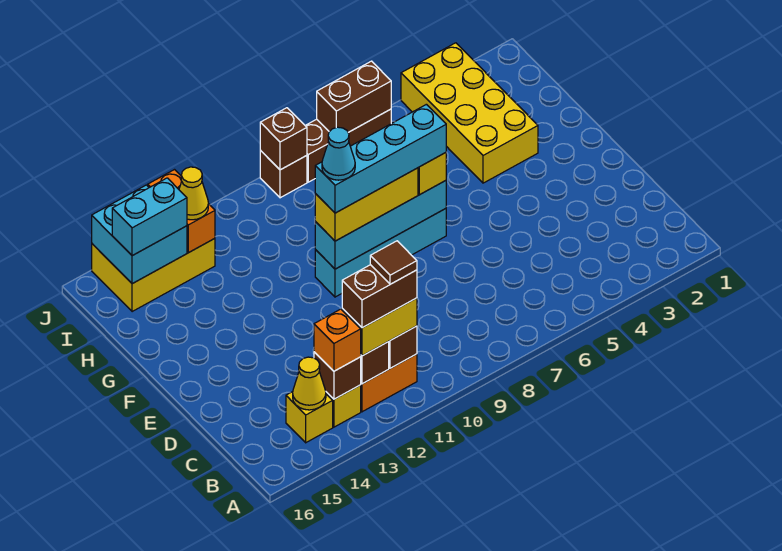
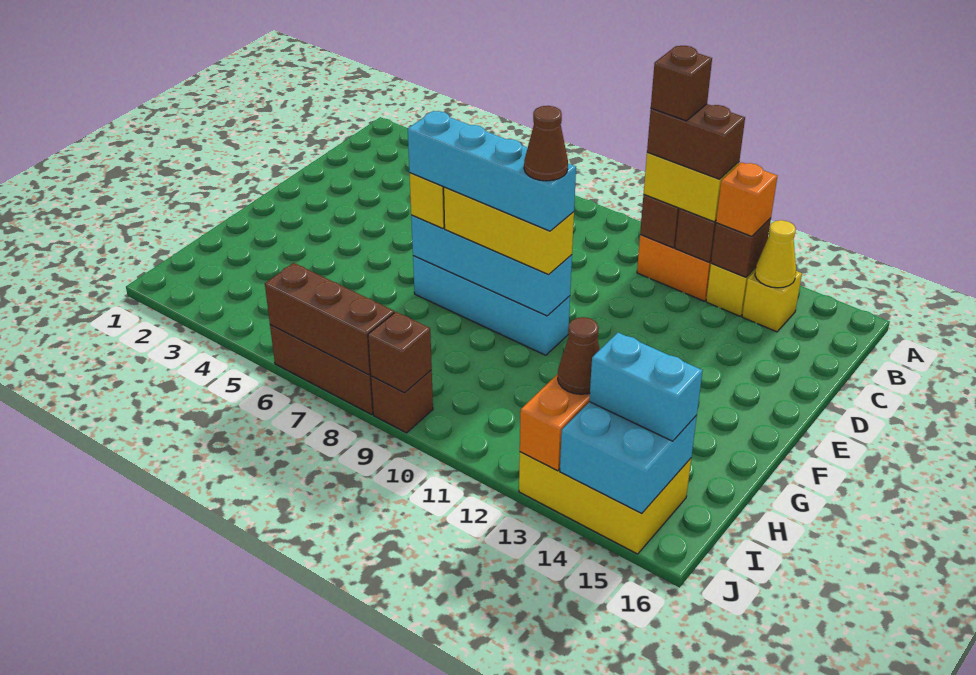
brown 1x1 tile [370,241,417,284] -> brown 1x1 brick [651,46,712,121]
cyan 1x1 cone [322,127,355,180] -> brown 1x1 cone [524,106,568,181]
yellow 2x4 brick [401,43,538,183] -> none
yellow 1x1 cone [179,167,208,220] -> brown 1x1 cone [558,317,600,394]
brown 1x2 brick [317,61,391,132] -> brown 1x3 brick [265,263,394,375]

